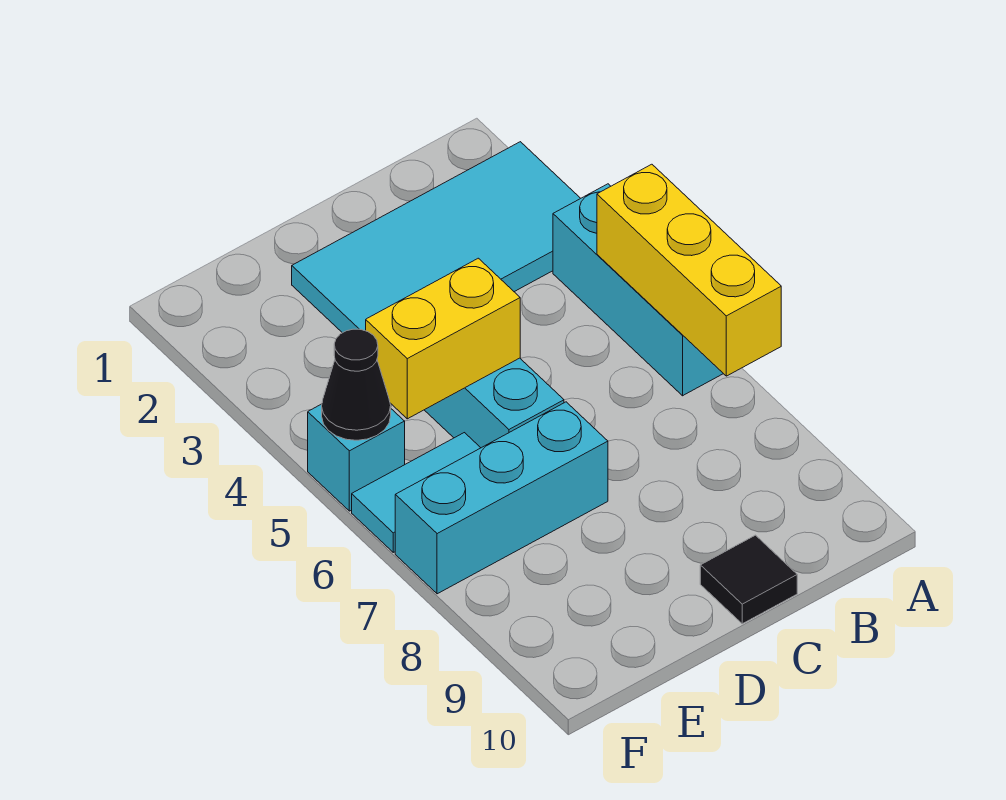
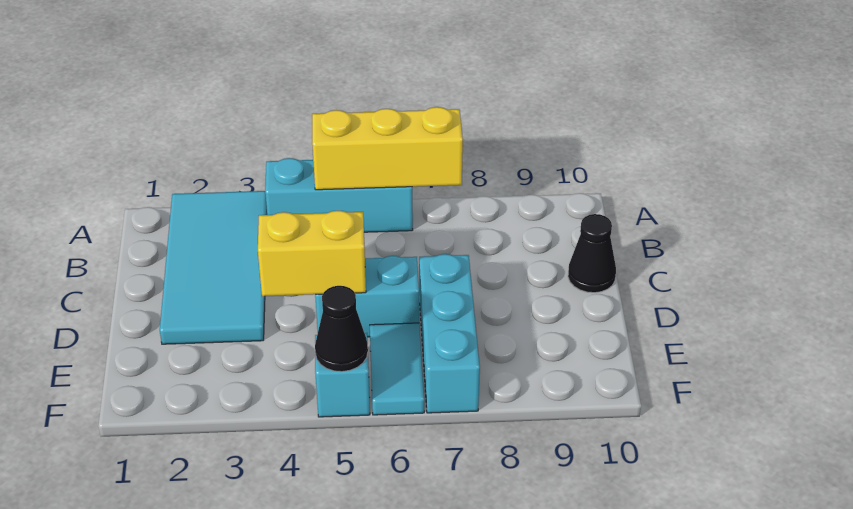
black 1x1 tile [700,535,797,624] -> black 1x1 cone [568,214,616,293]
yellow 1x2 brick [366,258,520,419] -> yellow 1x2 brick turned to [258,211,366,296]

